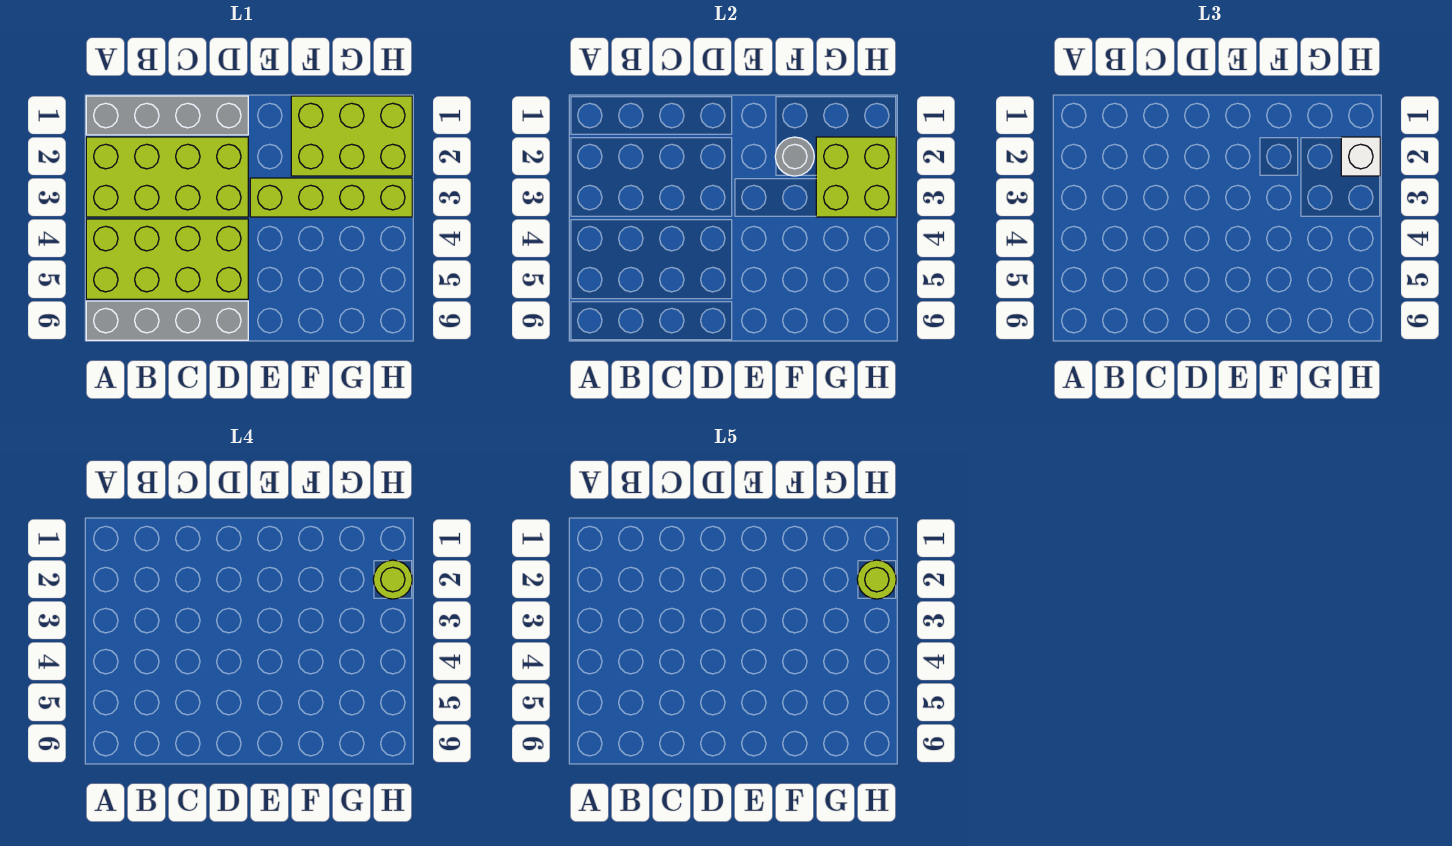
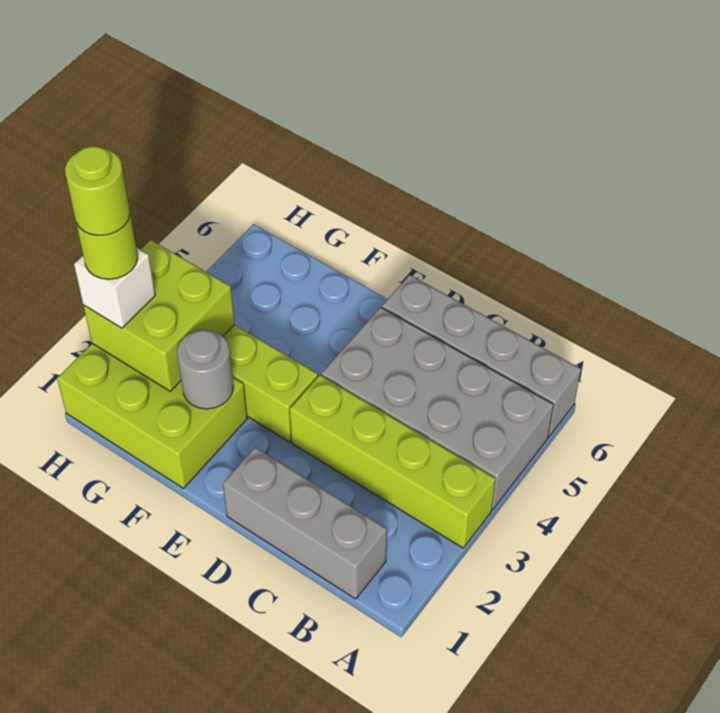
grey 1x4 brick [86,96,248,135] -> grey 1x3 brick [223,447,387,599]
lime 2x4 brick [86,137,248,217] -> lime 1x4 brick [290,375,496,548]
lime 2x4 brick [86,219,248,299] -> grey 2x4 brick [321,307,553,510]

